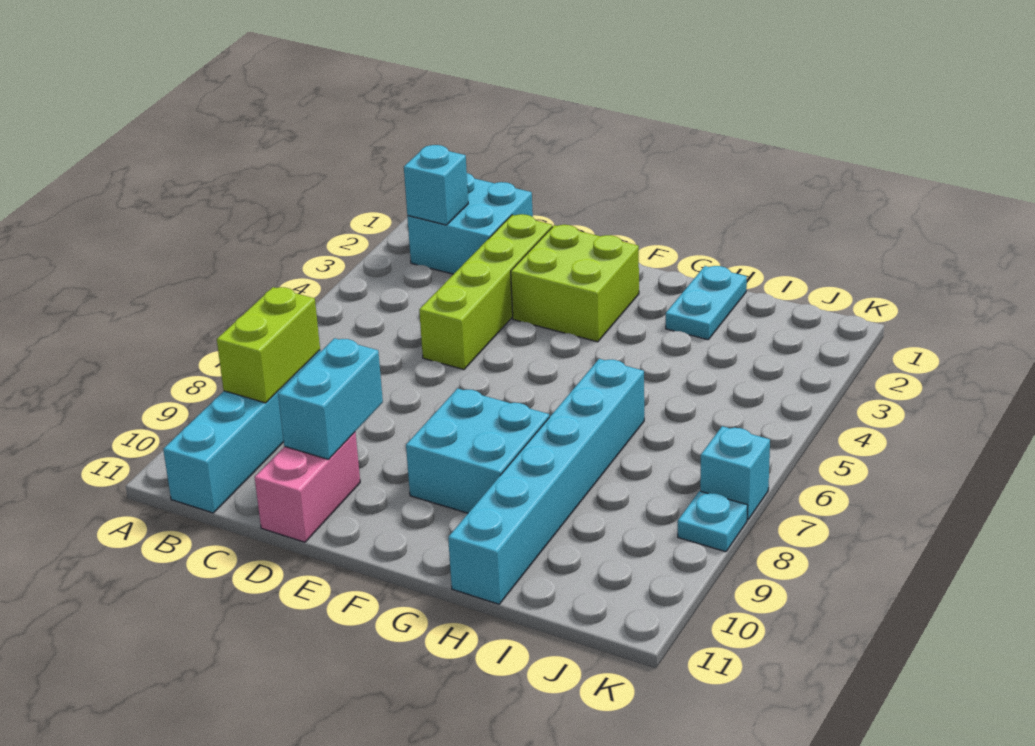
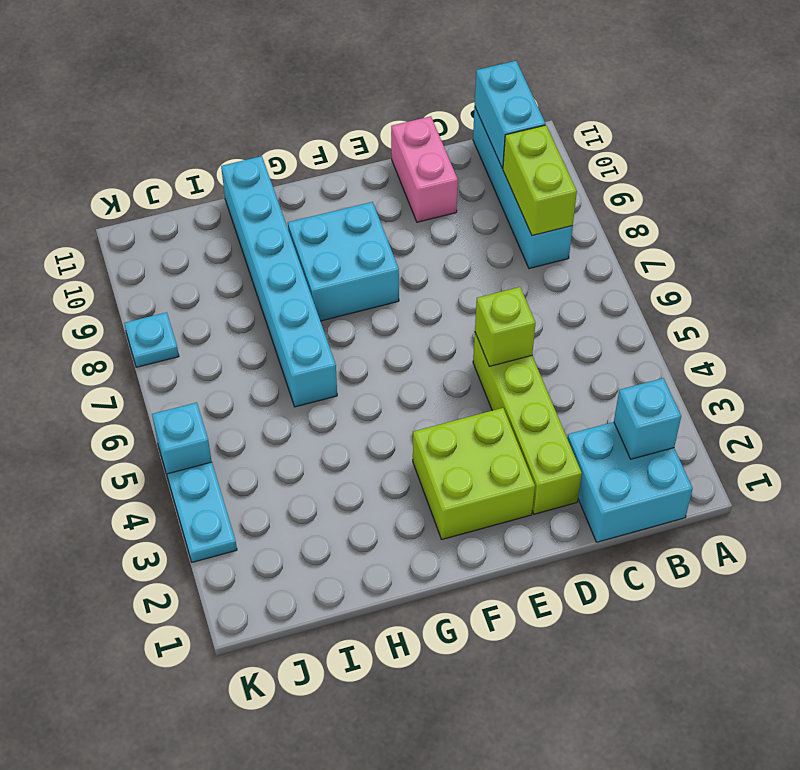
none -> lime 1x1 brick [475,287,536,366]
cyan 1x2 brick [278,338,383,459] -> cyan 1x2 brick moved to [475,61,545,168]
cyan 1x2 plate [666,266,747,340] -> cyan 1x2 plate moved to [167,462,237,562]
cyan 1x1 brick [700,426,770,520] -> cyan 1x1 brick moved to [152,403,212,478]

